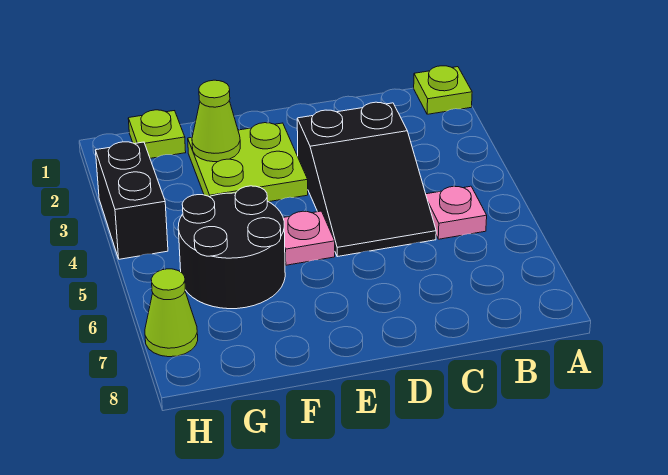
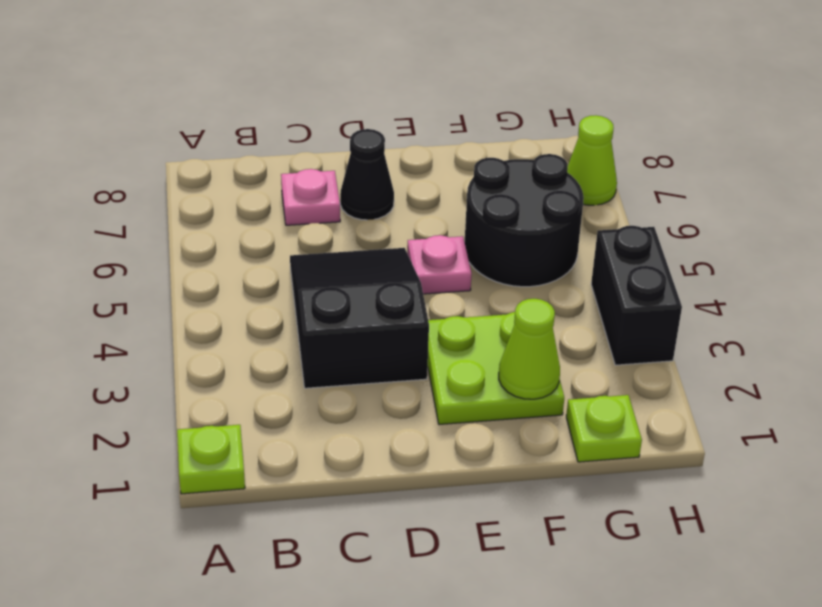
pink 1x1 plate [426,186,487,239] -> pink 1x1 plate moved to [281,169,340,225]
none -> black 1x1 cone [340,129,394,220]

